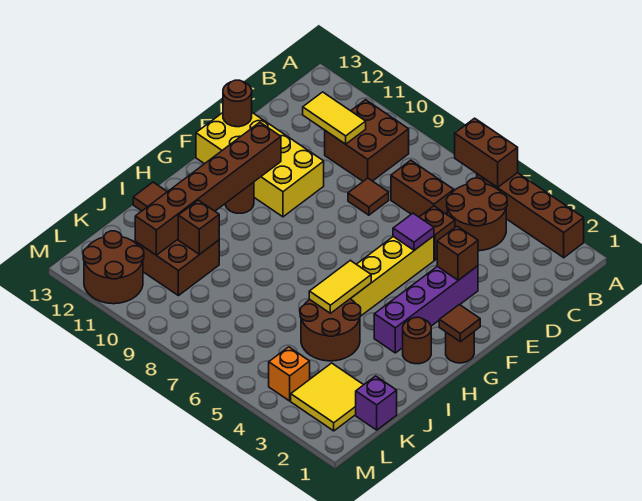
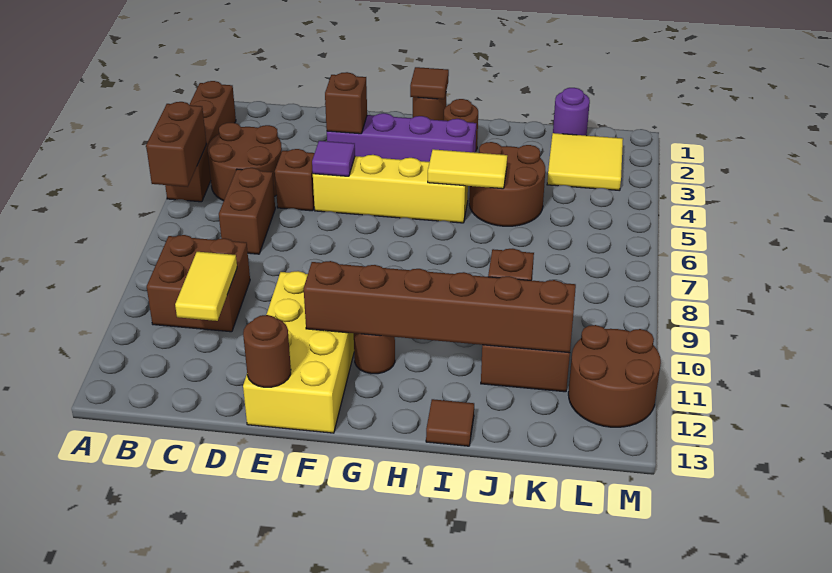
brown 1x1 tile [348,178,389,215] -> none
purple 1x1 brick [356,376,397,430] -> purple 1x1 round brick [553,88,590,136]
orange 1x1 brick [269,347,310,401] -> none

